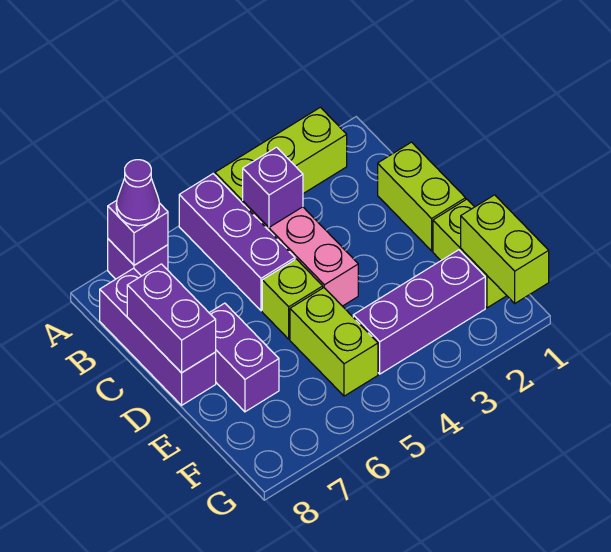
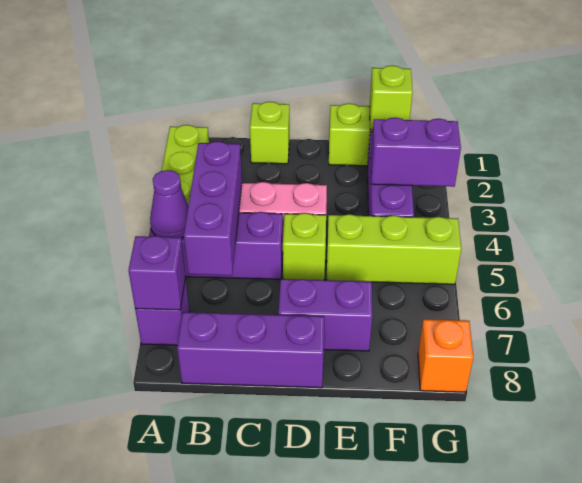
purple 1x1 cone [116,160,159,226] -> purple 1x1 cone moved to [150,170,188,238]
purple 1x1 brick [243,147,303,227] -> purple 1x3 brick [184,141,242,276]
lime 1x2 brick [378,142,466,251] -> lime 1x1 brick [250,102,289,164]
purple 1x2 brick [127,264,216,373] -> purple 1x2 brick moved to [371,117,461,187]
lime 1x2 brick [290,288,378,396] -> lime 1x3 brick [327,214,461,284]
lime 1x2 brick [461,195,549,303] -> lime 1x1 brick [369,65,413,130]
none -> orange 1x1 brick [418,319,473,392]

